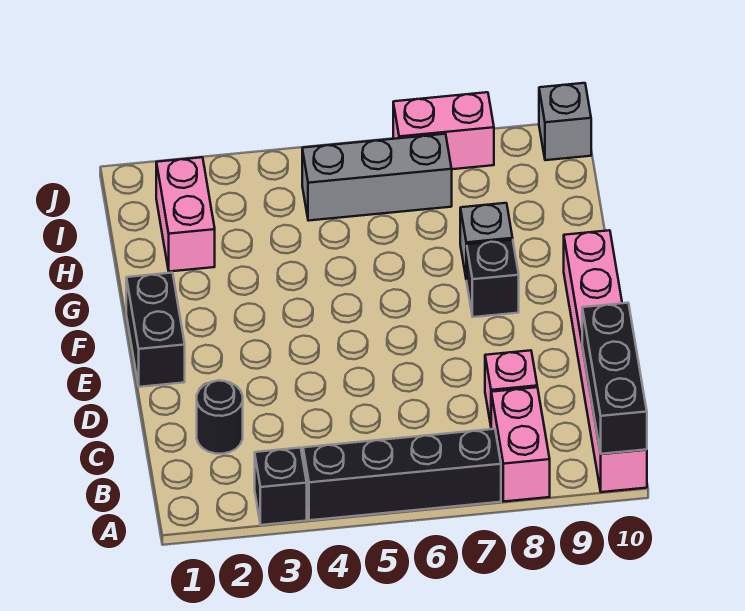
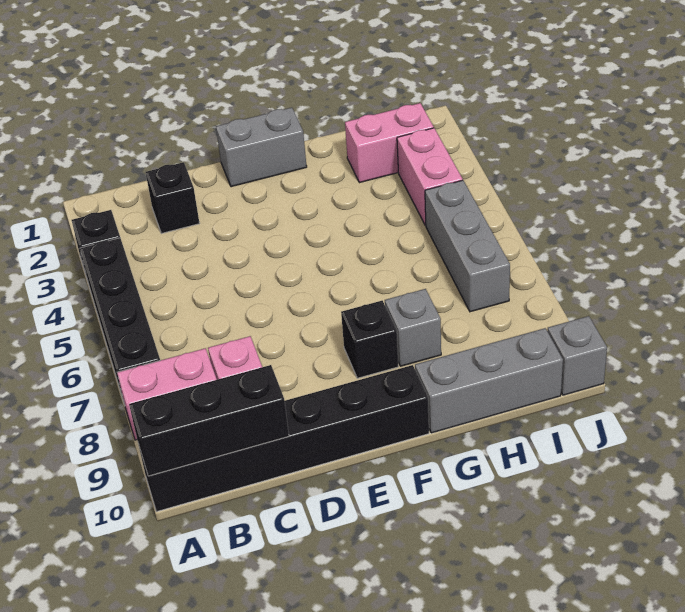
pink 1x6 brick [564,230,647,492] -> black 1x6 brick [139,365,429,512]
black 1x1 round brick [197,381,243,454] -> black 1x1 brick [146,162,200,233]
black 1x2 brick [126,273,185,387] -> grey 1x2 brick [216,108,307,187]
none -> grey 1x3 brick [415,328,563,433]
pink 1x2 brick [393,92,494,169] -> pink 1x2 brick moved to [397,128,463,225]

